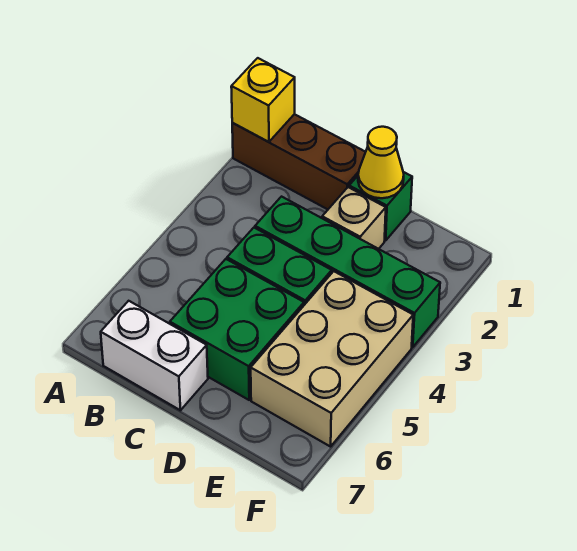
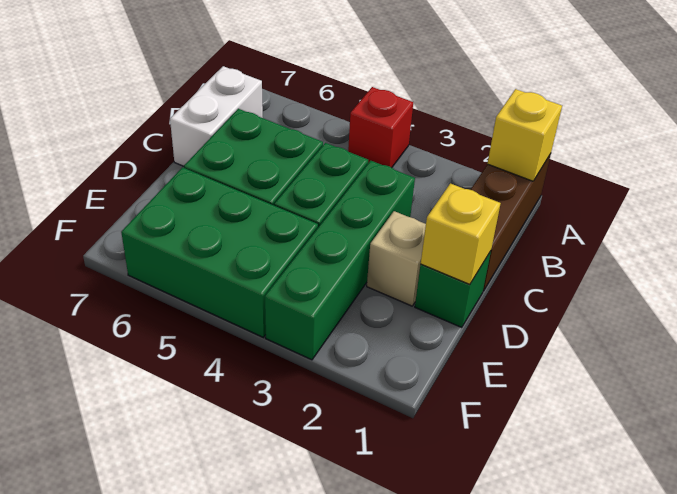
none -> red 1x1 brick [348,87,413,168]
yellow 1x1 cone [358,127,404,198] -> yellow 1x1 brick [421,183,501,284]
tan 2x3 brick [251,271,413,447] -> green 2x3 brick [121,167,318,337]

